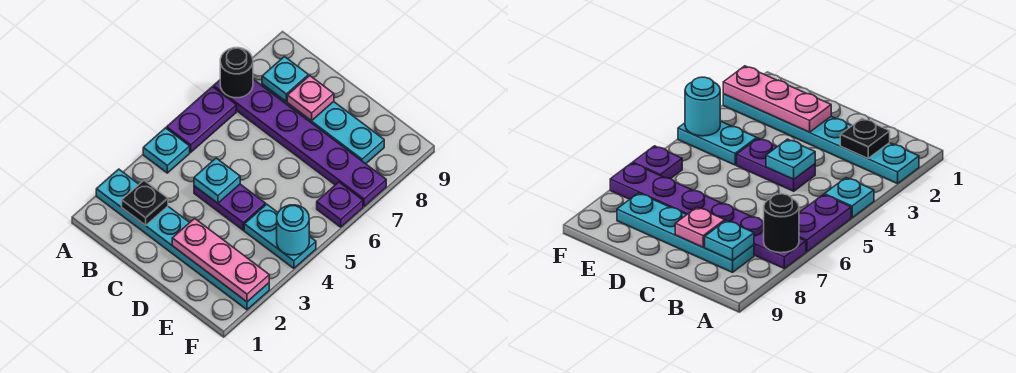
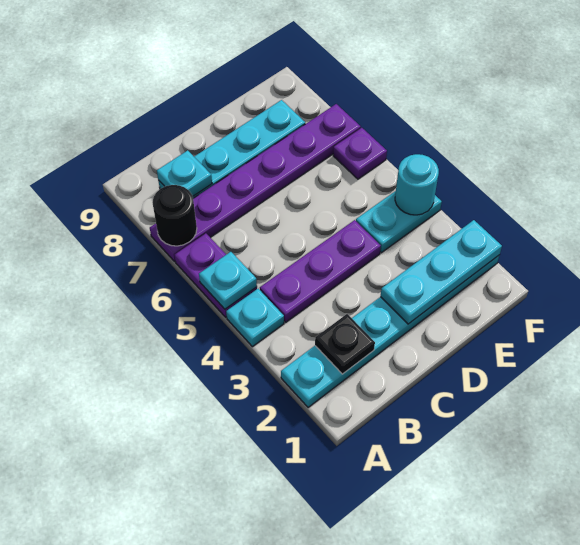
purple 1x2 plate [194,184,266,230] -> purple 1x3 plate [260,220,381,322]
cyan 1x1 plate [194,158,240,203] -> cyan 1x1 plate moved to [199,252,257,309]
pink 1x1 plate [287,76,334,121] -> none
pink 1x3 plate [172,218,269,302] -> cyan 1x3 plate [381,220,502,324]

